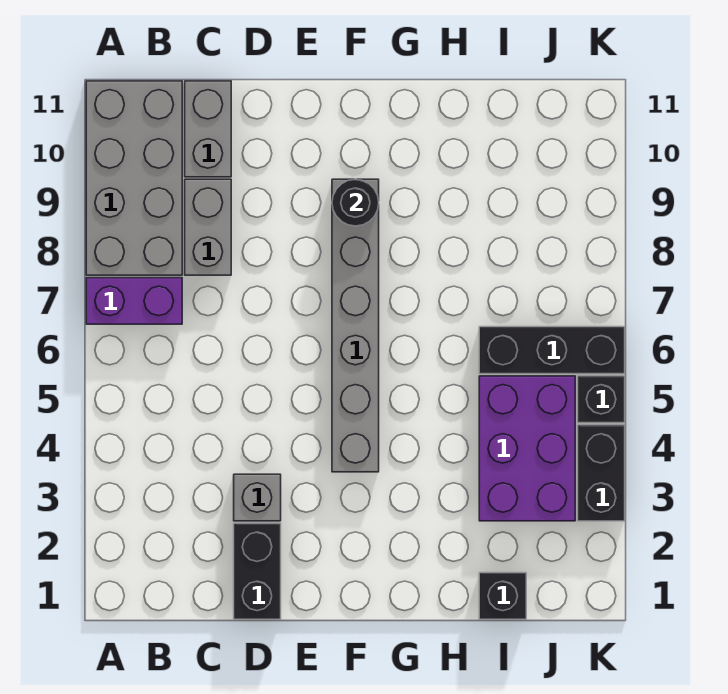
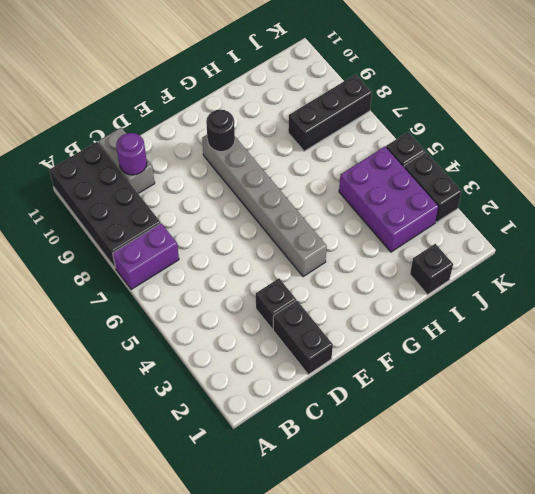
grey 2x4 brick [86,81,182,275] -> black 2x4 brick [50,142,161,268]
grey 1x2 brick [185,179,231,275] -> none
none -> purple 1x1 round brick [116,133,147,175]
grey 1x1 brick [234,474,281,521] -> black 1x1 brick [256,279,296,329]
black 1x3 brick [479,327,625,374] -> black 1x3 brick moved to [288,74,372,151]

